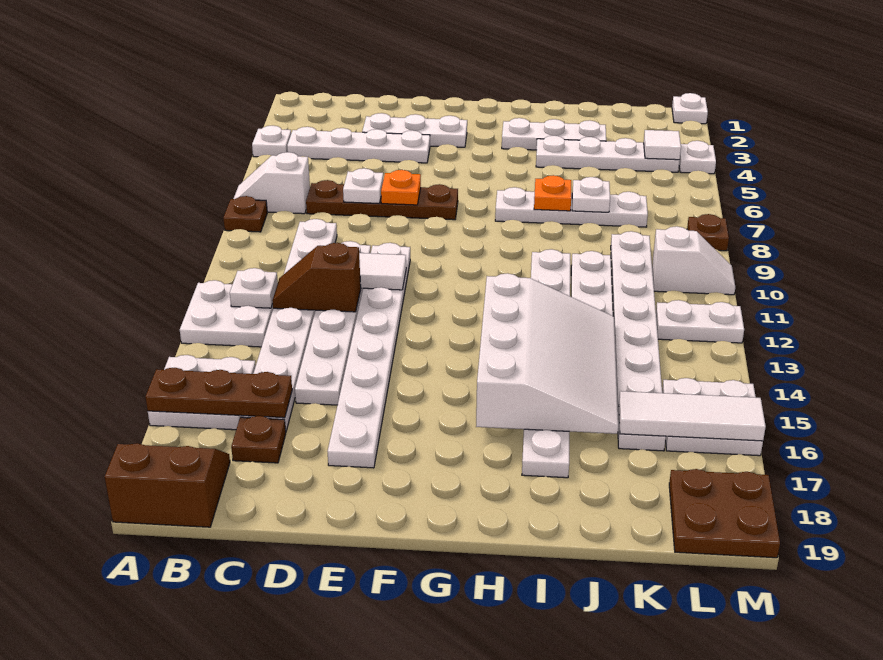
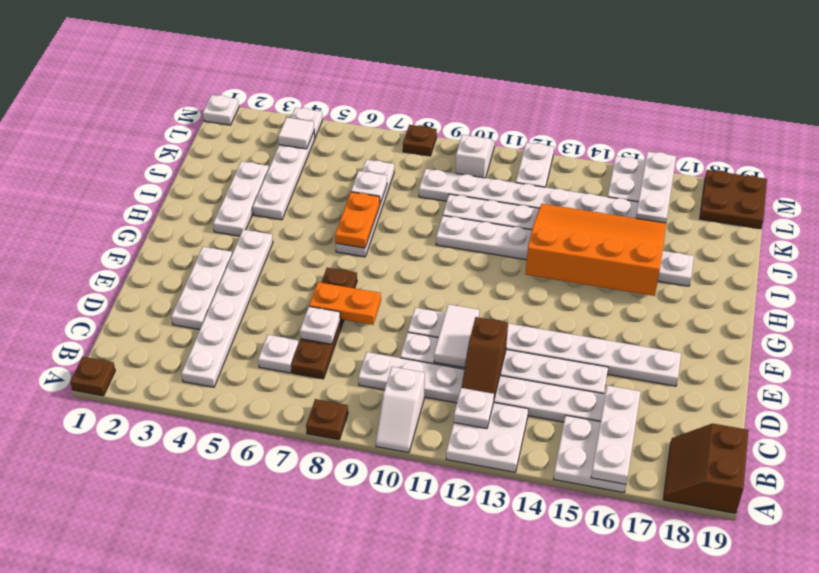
white 1x1 plate [252,126,291,157] -> white 1x1 plate moved to [258,335,299,373]
white 1x2 slope [233,152,310,214] -> white 1x2 slope moved to [376,367,425,453]
brown 1x3 plate [145,368,292,418] -> white 1x3 plate [591,385,641,484]
white 1x4 plate [287,127,430,163] -> white 1x6 plate [181,229,273,387]
brown 1x1 plate [231,416,286,463] -> brown 1x1 plate moved to [70,357,115,396]
orange 1x1 plate [381,170,421,205] -> orange 1x2 plate [309,282,381,325]
white 3x4 slope [476,273,618,434] -> orange 3x4 slope [526,204,666,296]
orange 1x1 plate [534,175,571,211] -> orange 1x2 plate [335,192,380,248]
white 1x3 tile [619,391,766,441] -> white 1x3 plate [636,152,676,223]

